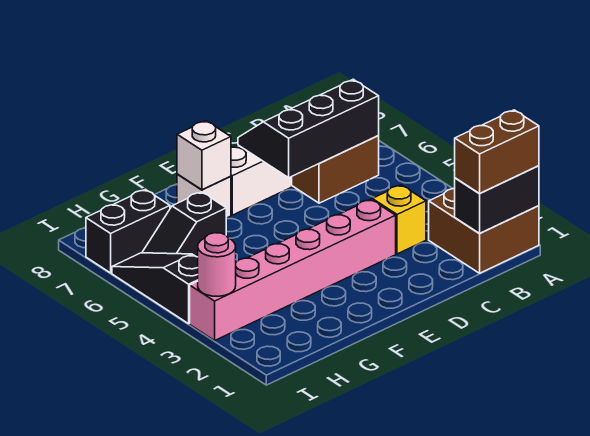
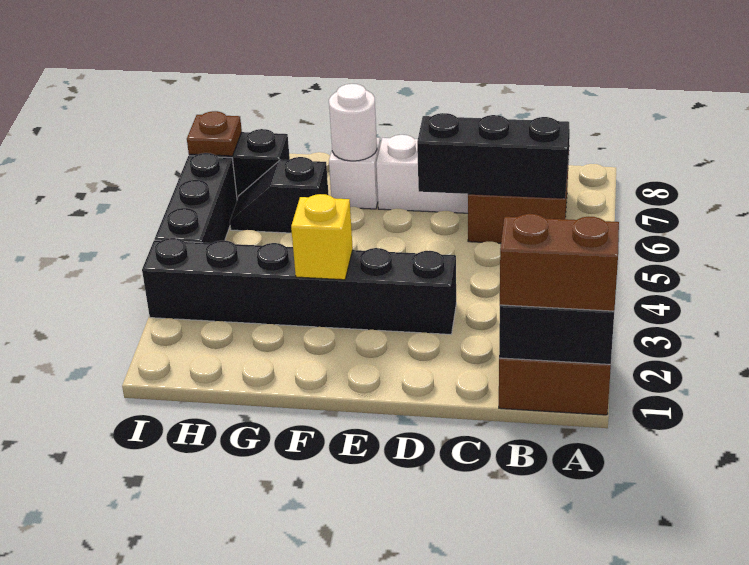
yellow 1x1 brick [372,185,426,254] -> yellow 1x1 brick moved to [291,194,353,280]
pink 1x6 brick [190,199,396,341] -> black 1x6 brick [142,238,456,334]
white 1x1 brick [177,121,231,190] -> white 1x1 round brick [329,84,377,161]
pink 1x1 round brick [198,233,236,296] -> none
black 1x3 slope [112,253,198,324] -> black 1x3 brick [155,153,237,243]
none -> brown 1x1 plate [187,111,242,156]

